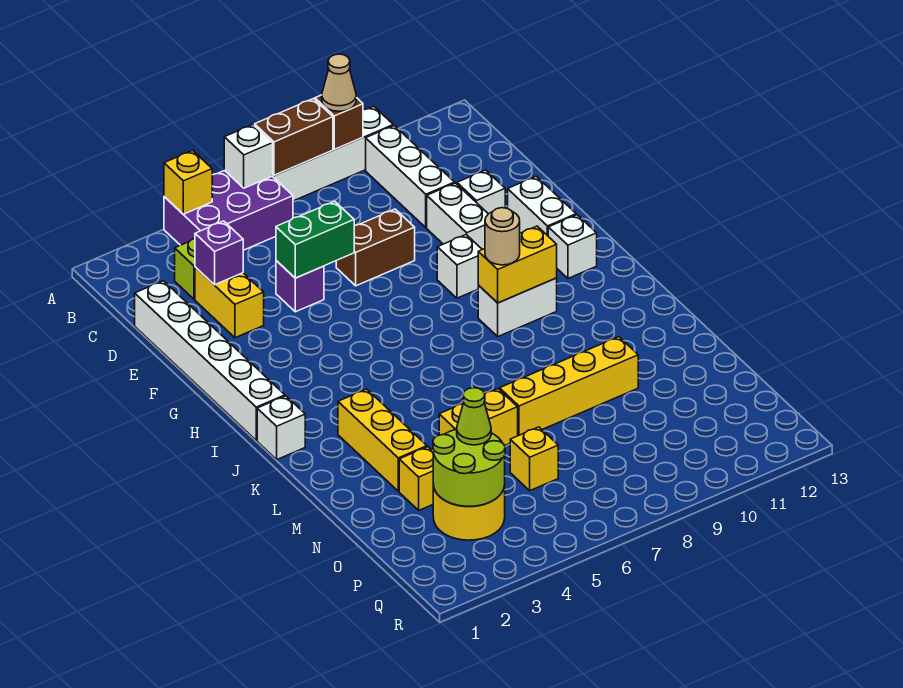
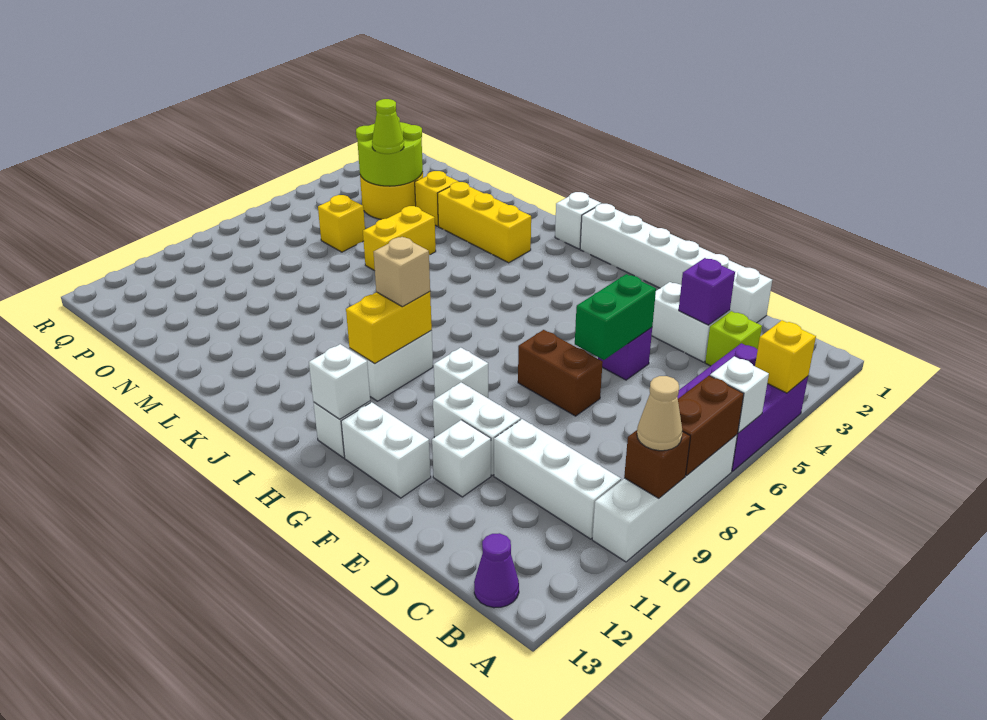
none -> purple 1x1 cone [474,533,519,608]
yellow 1x2 brick [195,267,264,338] -> white 1x2 brick [652,282,730,362]
brown 1x2 brick [336,209,415,286] -> brown 1x2 brick turned to [518,330,603,416]
none -> white 1x1 brick [309,344,370,419]
tan 1x1 round brick [485,208,520,265] -> tan 1x1 brick [374,237,430,307]
yellow 1x4 brick [500,337,638,436] -> none

